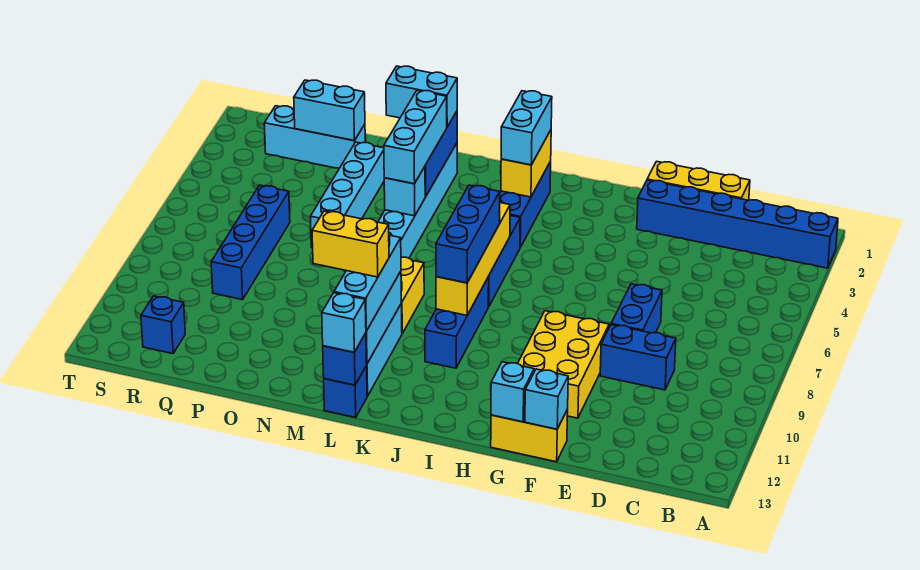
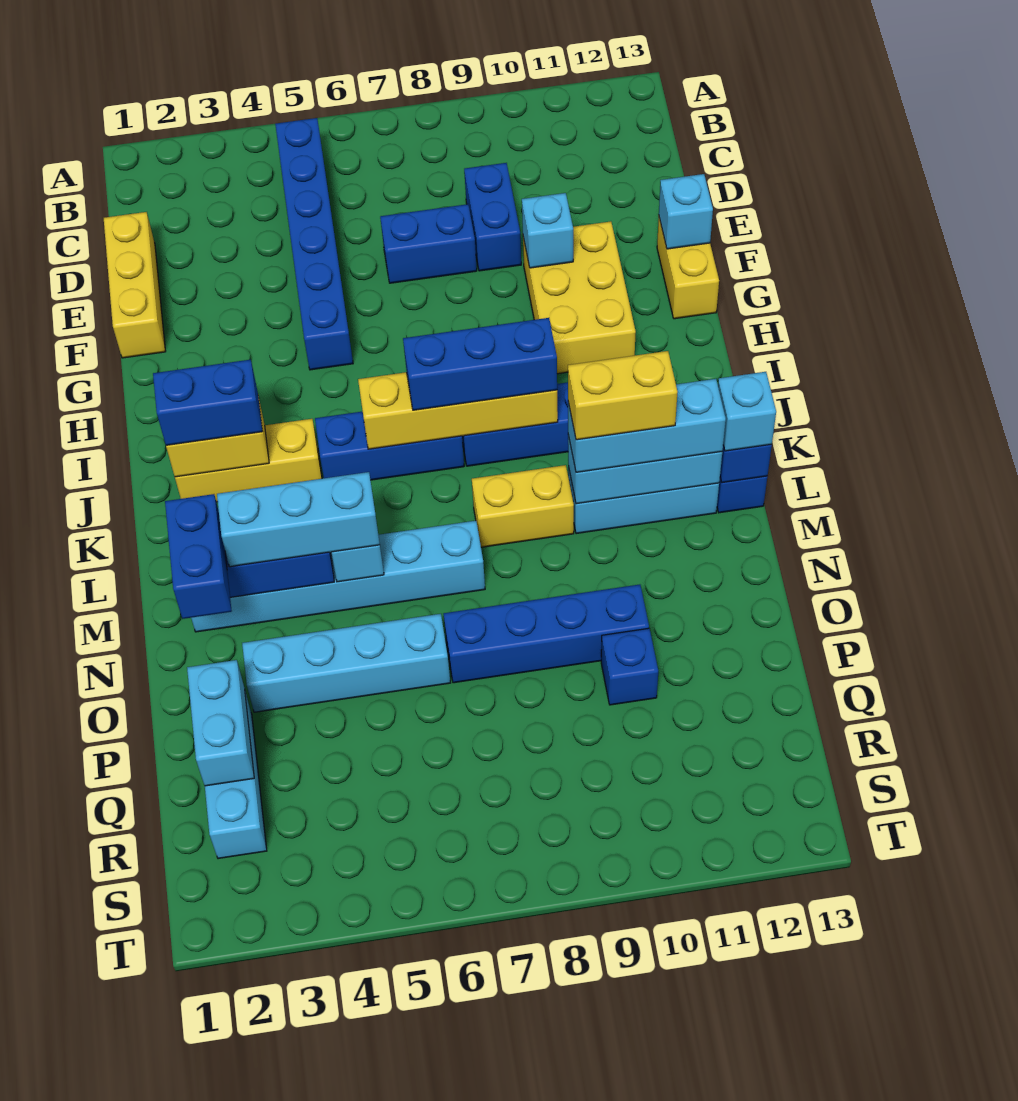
blue 1x6 brick [637,180,838,268] -> blue 1x6 brick moved to [275,118,353,370]
yellow 2x3 brick [518,311,609,418] -> yellow 2x3 brick turned to [523,221,636,374]
cyan 1x1 brick [491,362,534,422] -> cyan 1x1 brick moved to [522,193,573,268]
blue 1x3 brick [500,162,551,247] -> yellow 1x3 brick [175,419,322,502]
cyan 1x2 brick [501,91,552,165] -> blue 1x2 brick [153,360,263,445]
yellow 1x2 brick [312,211,389,277] -> yellow 1x2 brick turned to [568,351,678,440]
cyan 1x2 brick [386,66,457,127] -> blue 1x2 brick [165,494,232,619]
blue 1x4 brick [211,185,290,300] -> blue 1x4 brick moved to [444,585,649,683]
blue 1x1 brick [141,296,185,354] -> blue 1x1 brick moved to [601,628,658,705]

